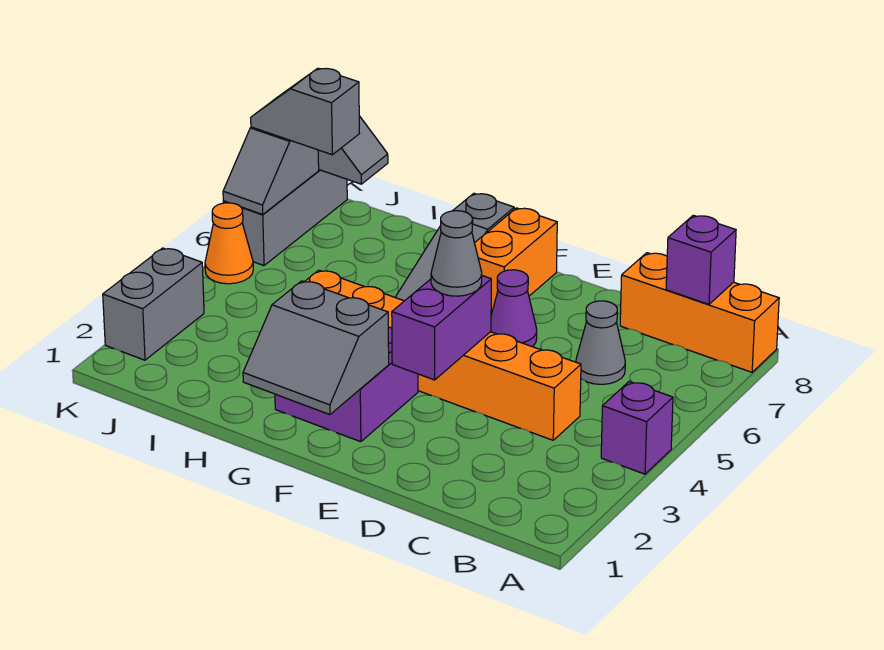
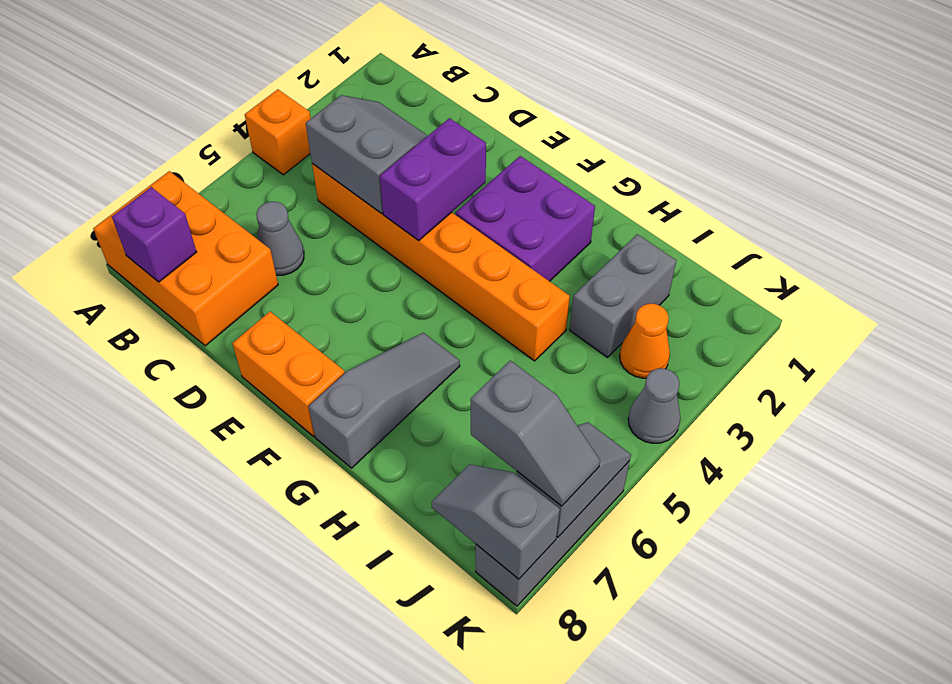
purple 1x1 brick [601,381,673,474] -> orange 1x1 brick [245,89,311,175]
orange 1x3 brick [620,253,779,372] -> orange 2x3 brick [93,171,278,346]
grey 1x1 cone [431,211,482,296] -> grey 1x1 cone moved to [628,368,681,443]
purple 1x1 cone [491,270,537,347] -> none
grey 2x2 slope [243,281,389,415] -> grey 2x2 slope moved to [306,95,427,214]
orange 1x2 brick [475,208,557,314] -> orange 1x2 brick turned to [232,312,345,436]
grey 1x2 brick [103,248,204,360] -> grey 1x2 brick moved to [570,234,676,357]
orange 1x1 cone [205,203,253,284] -> orange 1x1 cone moved to [620,304,670,378]

